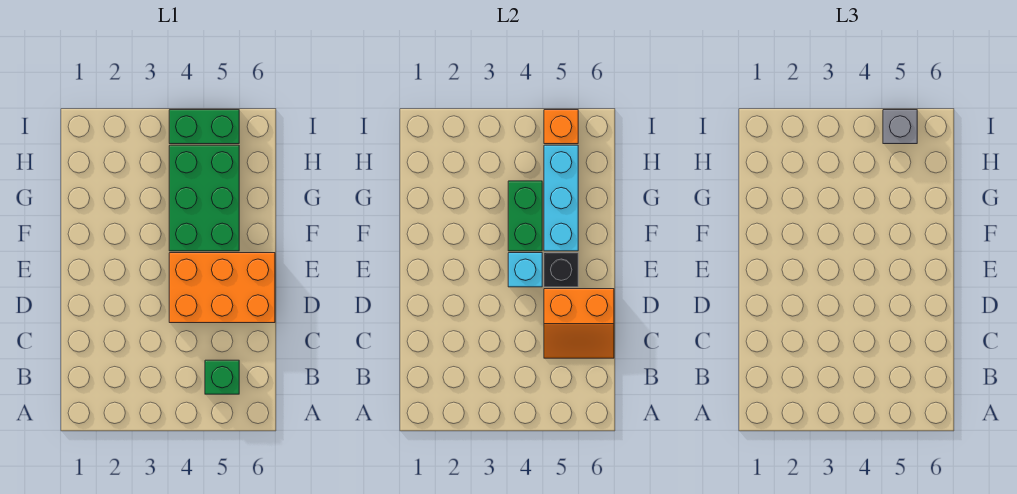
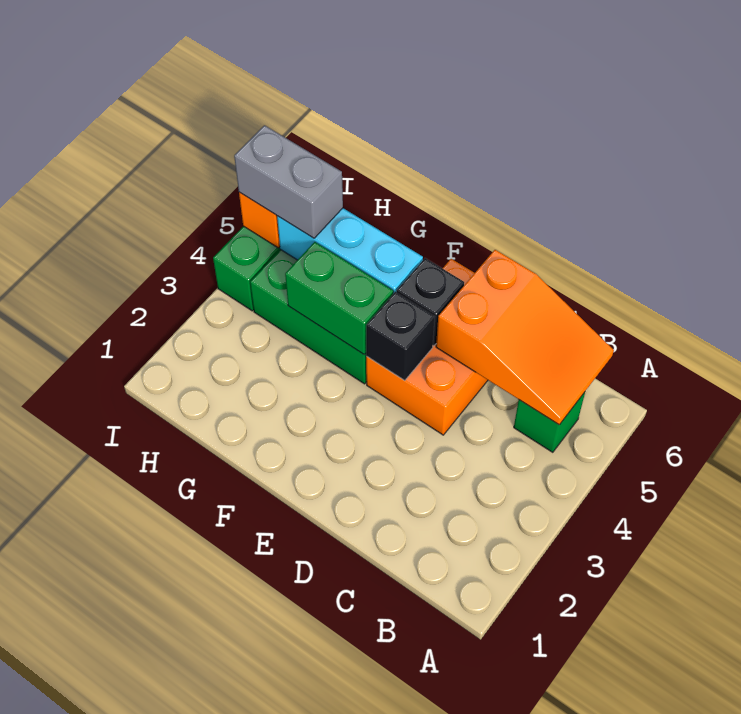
orange 2x2 slope [544,289,614,358] -> orange 2x3 slope [436,250,614,425]
cyan 1x1 brick [508,253,542,287] -> black 1x1 brick [366,292,435,381]
grey 1x1 brick [883,110,917,144] -> grey 1x2 brick [234,125,343,238]

